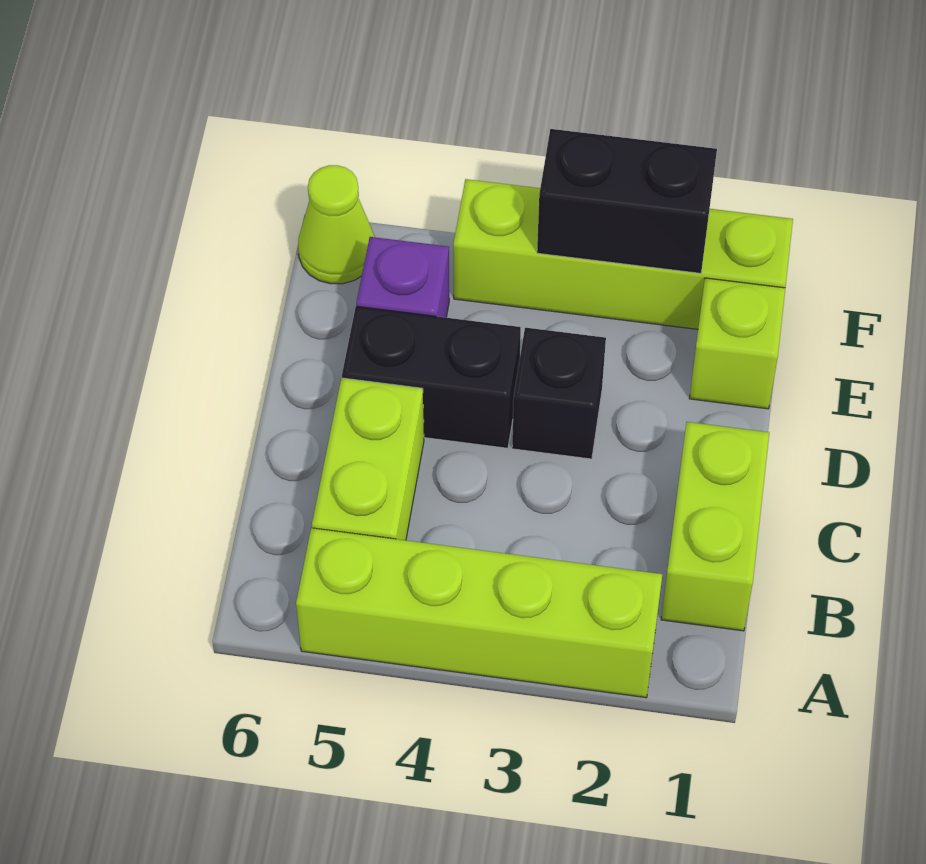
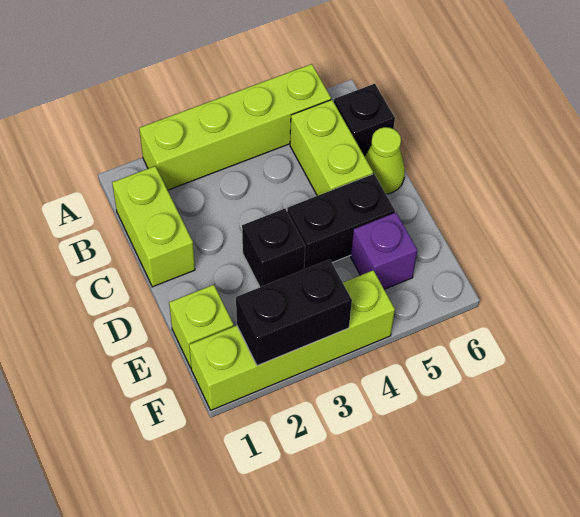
none -> black 1x1 brick [334,84,395,156]
lime 1x1 cone [298,165,375,284] -> lime 1x1 cone moved to [365,127,405,194]

